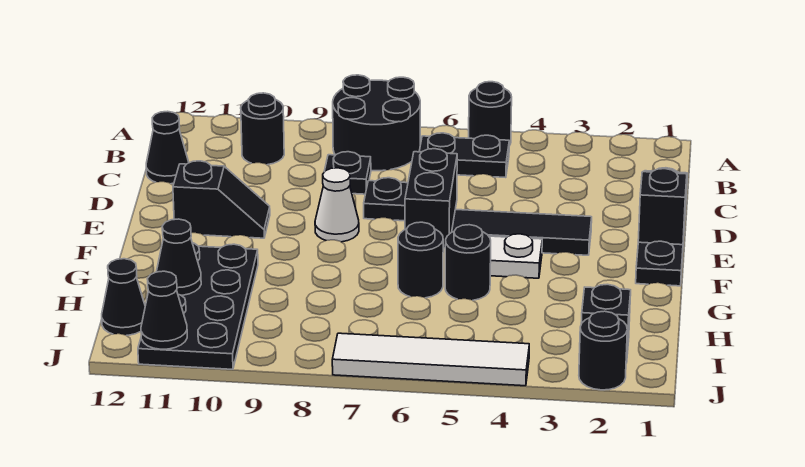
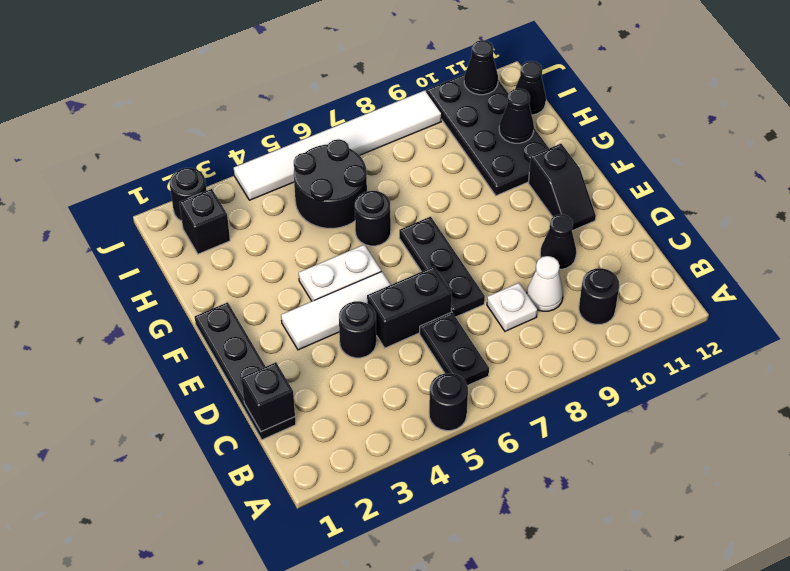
black 2x2 round brick [333,75,420,171] -> black 2x2 round brick moved to [294,139,367,228]
black 1x2 plate [419,133,509,178] -> black 1x2 plate turned to [420,312,489,386]
black 1x1 plate [324,152,371,194] -> white 1x1 plate [487,283,537,331]
black 1x1 cone [146,111,189,184] -> black 1x1 cone moved to [540,214,576,269]
black 1x2 brick [405,149,457,248] -> black 1x2 brick turned to [367,267,452,348]
black 1x1 plate [364,178,408,221] -> black 1x3 plate [399,217,485,317]
black 1x1 brick [638,169,687,245] -> black 1x1 brick moved to [242,362,295,432]
black 1x3 tile [452,209,592,255] -> white 1x3 tile [281,271,391,350]
white 1x1 cone [315,168,359,242] -> white 1x1 cone moved to [527,256,563,311]
black 1x2 slope [173,161,270,238] -> black 1x2 slope turned to [528,144,596,231]
black 1x1 round brick [445,225,491,300] -> black 1x1 round brick moved to [339,301,376,358]
white 1x4 tile [332,333,529,386] -> white 1x6 tile [234,90,442,200]

